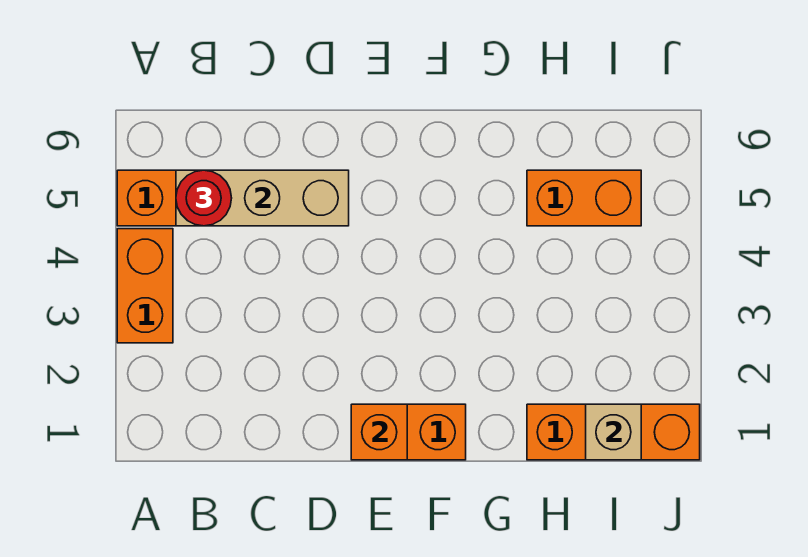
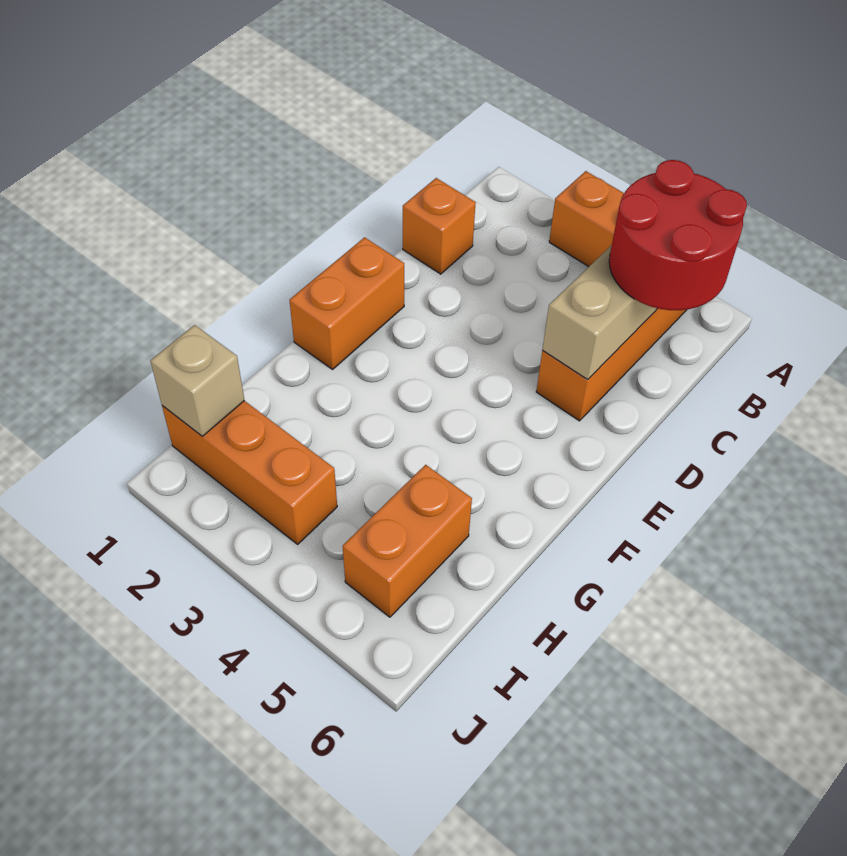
red 1x1 round brick [176,170,232,226] -> red 2x2 round brick [609,160,747,310]
orange 1x1 brick [351,404,407,460] -> orange 1x1 brick moved to [403,178,476,274]
orange 1x3 brick [527,404,700,460] -> orange 1x3 brick turned to [162,401,337,544]

